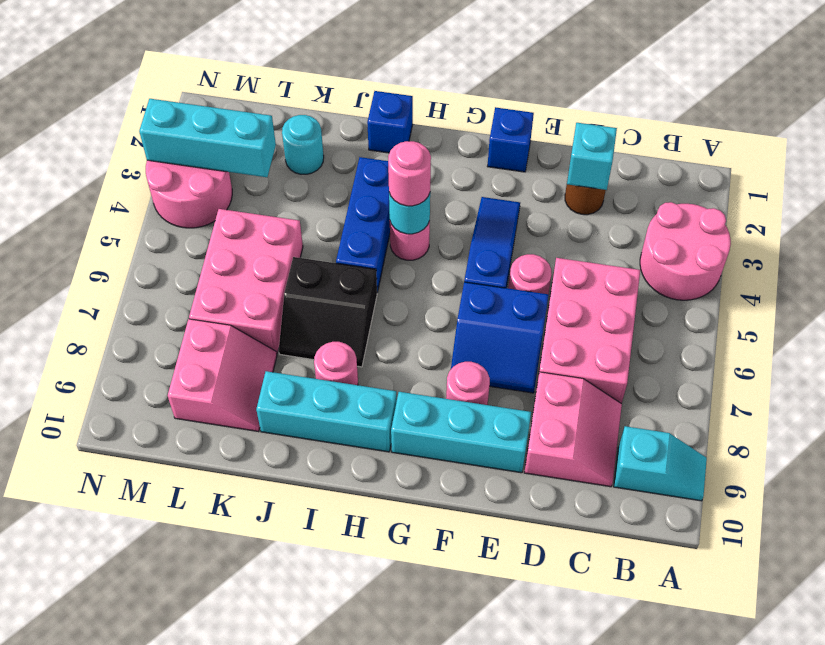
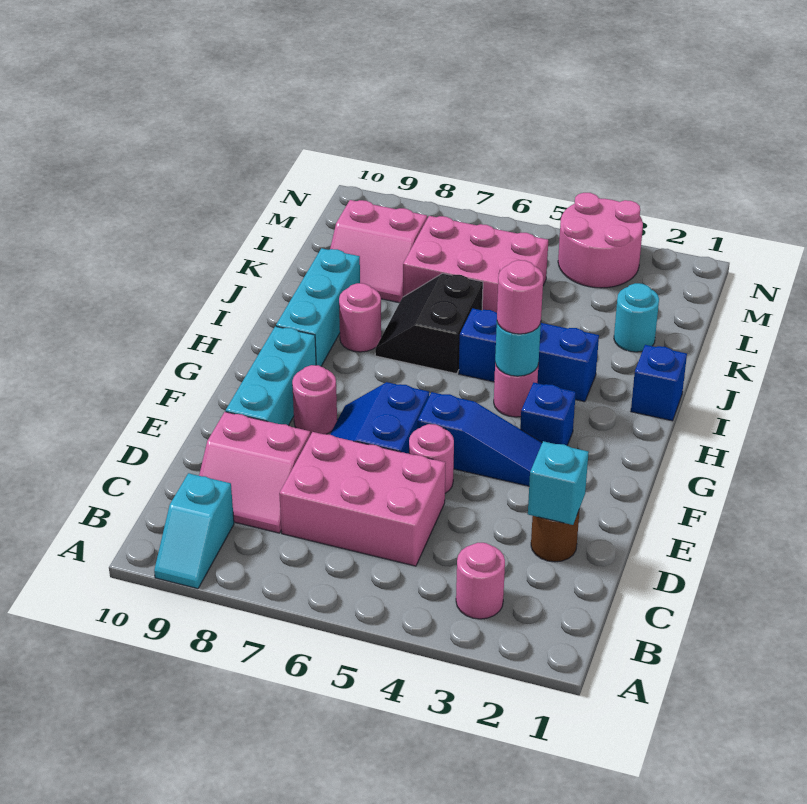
pink 2x2 round brick [640,202,731,300] -> pink 1x1 round brick [456,543,505,619]
blue 1x1 brick [487,107,534,172] -> blue 1x1 brick moved to [520,382,576,445]
cyan 1x3 brick [139,99,276,177] -> none

